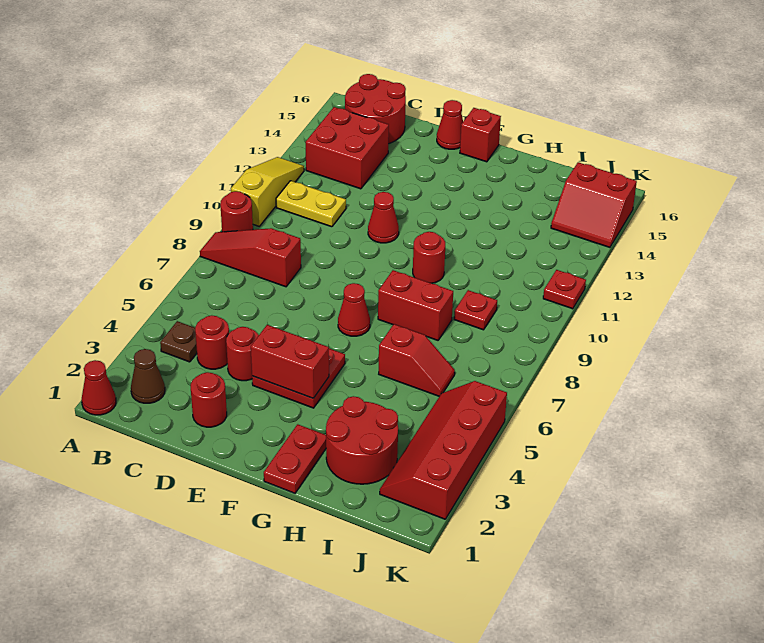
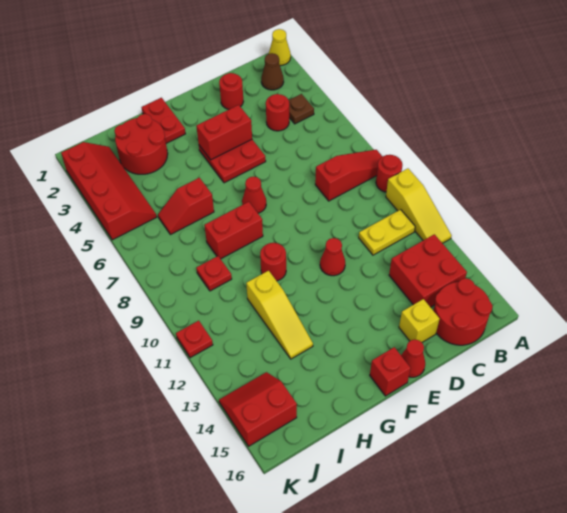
red 1x1 cone [82,360,116,415] -> yellow 1x1 cone [269,29,291,66]
red 1x1 round brick [226,327,259,381] -> none
none -> yellow 1x1 brick [399,299,440,342]
none -> yellow 1x3 slope [246,271,313,359]

